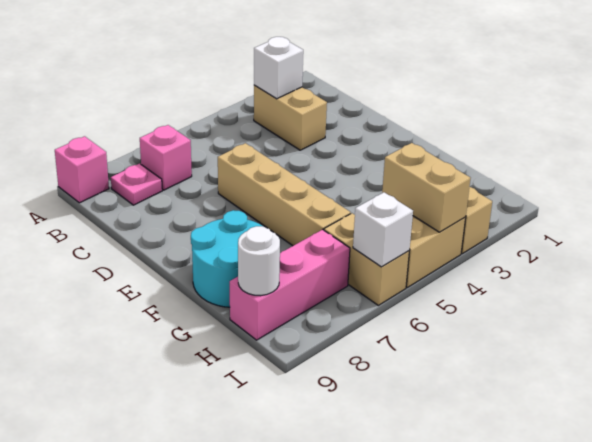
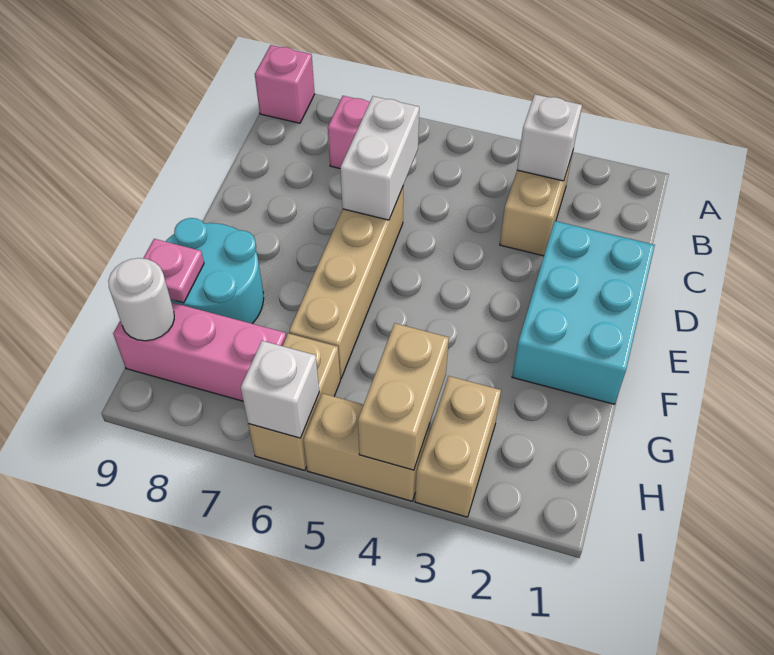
pink 1x1 plate [111,164,162,205] -> pink 1x1 plate moved to [143,239,204,303]
none -> white 1x2 brick [340,96,419,220]
none -> cyan 2x3 brick [512,221,655,404]

